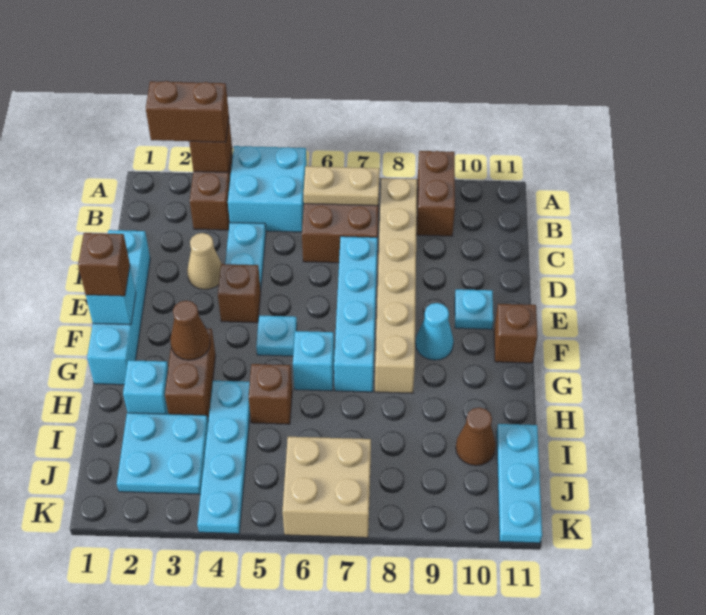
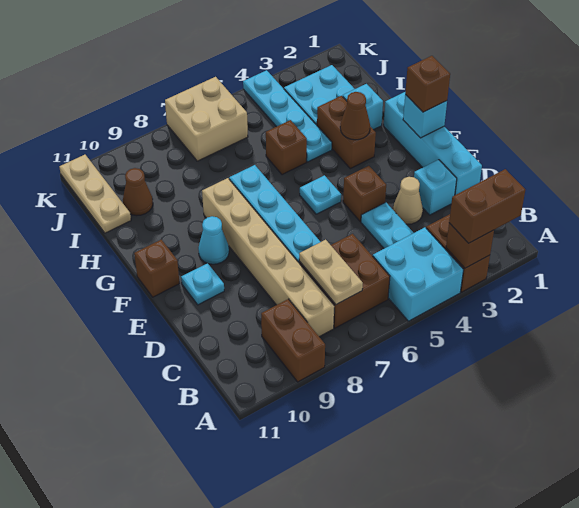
tan 1x2 plate [304,166,380,206] -> tan 1x2 plate turned to [299,240,363,304]
cyan 1x1 brick [293,331,334,391] -> cyan 1x1 brick moved to [414,160,457,215]
cyan 1x3 plate [497,424,542,543] -> tan 1x3 plate [59,155,131,233]

